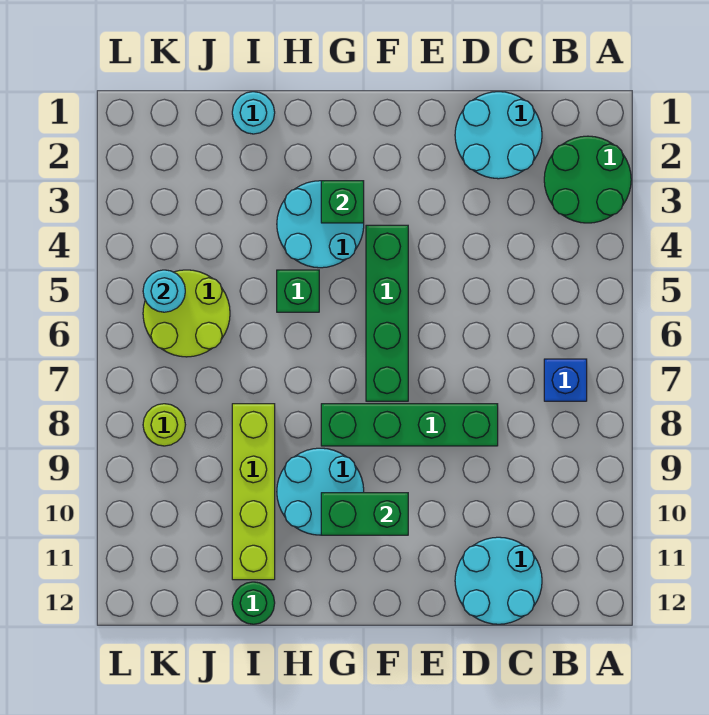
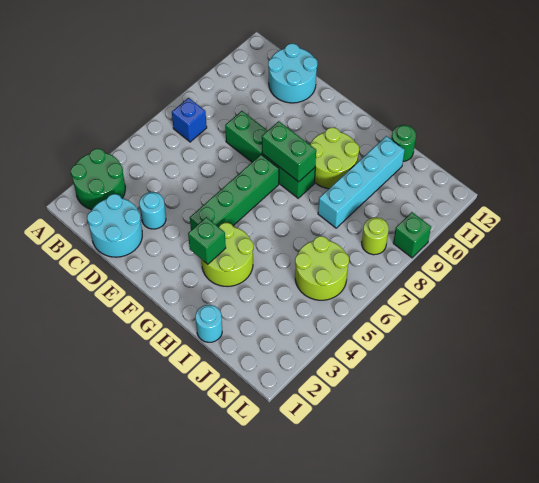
green 1x2 brick [321,493,408,535] -> green 1x2 brick moved to [262,121,316,182]
cyan 2x2 round brick [277,181,364,268] -> lime 2x2 round brick [202,223,253,286]
cyan 2x2 round brick [277,448,364,535] -> lime 2x2 round brick [310,127,359,189]
green 1x1 brick [277,270,319,312] -> green 1x1 brick moved to [393,212,431,258]
lime 1x4 brick [232,404,275,580] -> cyan 1x4 brick [318,136,405,228]
cyan 1x1 round brick [143,270,185,312] -> cyan 1x1 round brick moved to [139,192,166,229]

